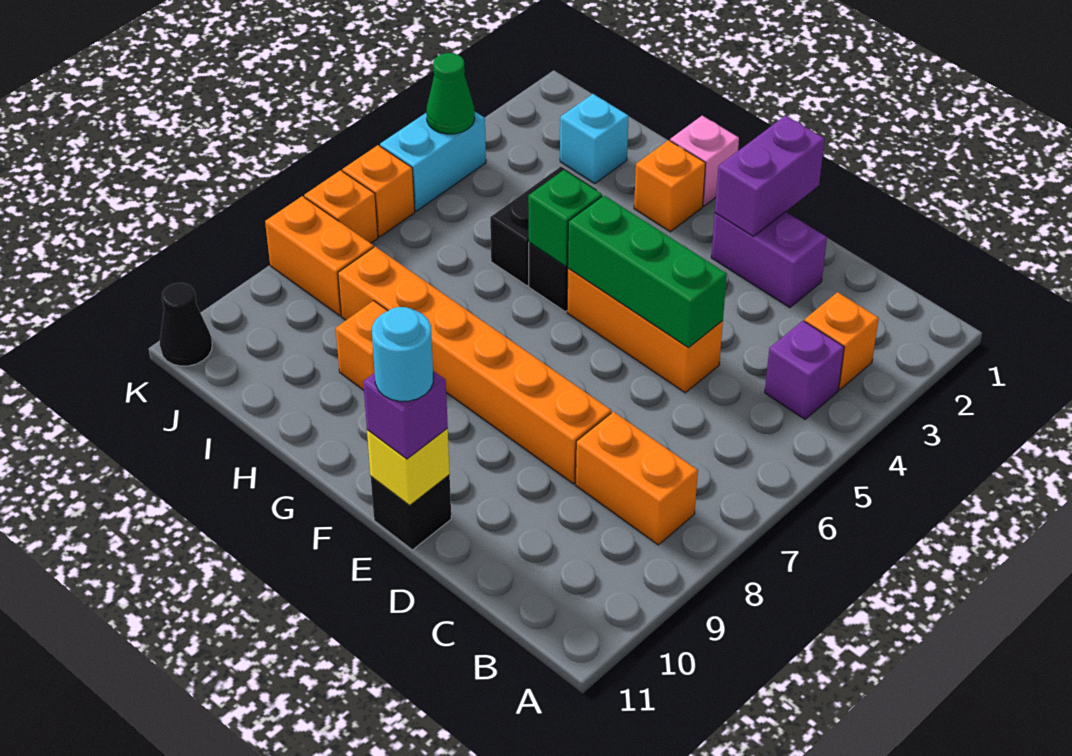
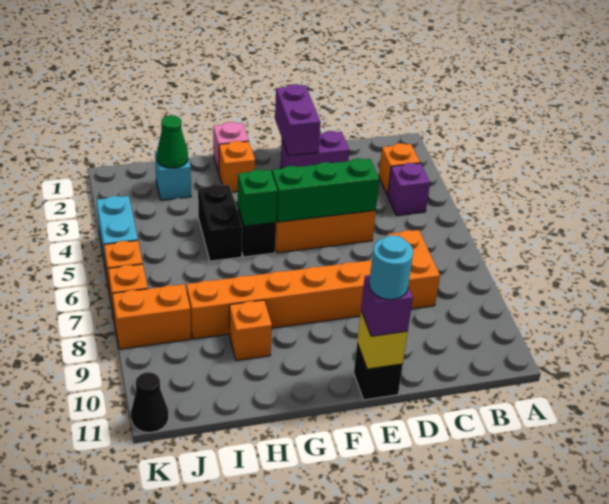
orange 1x2 brick [576,412,698,545] -> orange 1x2 brick turned to [387,230,440,309]
green 1x1 cone [426,53,475,134] -> green 1x1 cone moved to [157,115,188,168]

